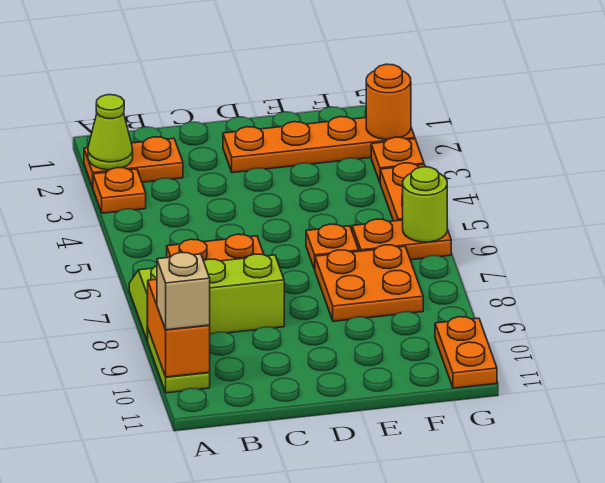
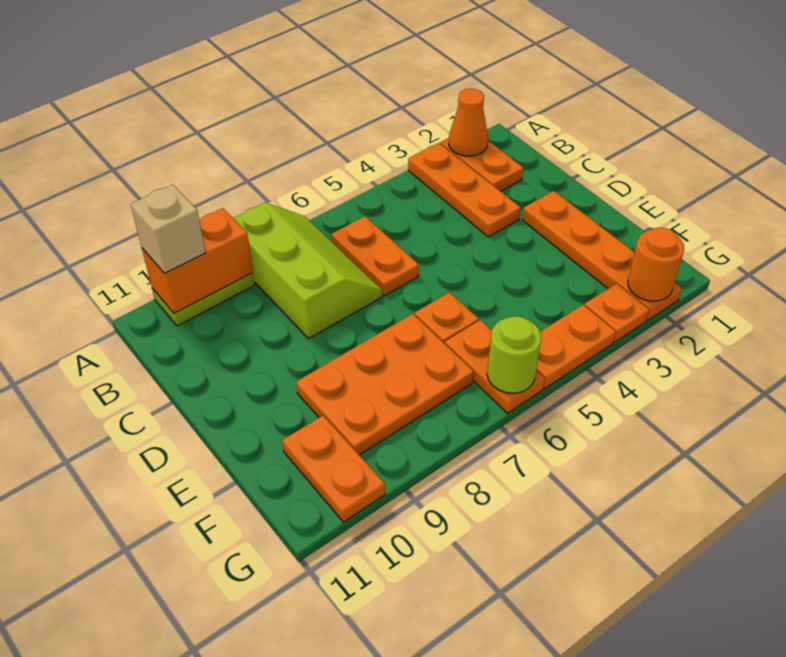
lime 1x1 cone [88,95,133,170] -> orange 1x1 cone [449,89,488,156]
orange 1x1 plate [93,168,146,213] -> orange 1x3 plate [408,143,521,237]
orange 2x2 plate [315,245,423,321] -> orange 2x3 plate [296,314,474,455]
orange 1x2 plate [435,317,497,388] -> orange 1x2 plate turned to [282,416,385,522]

